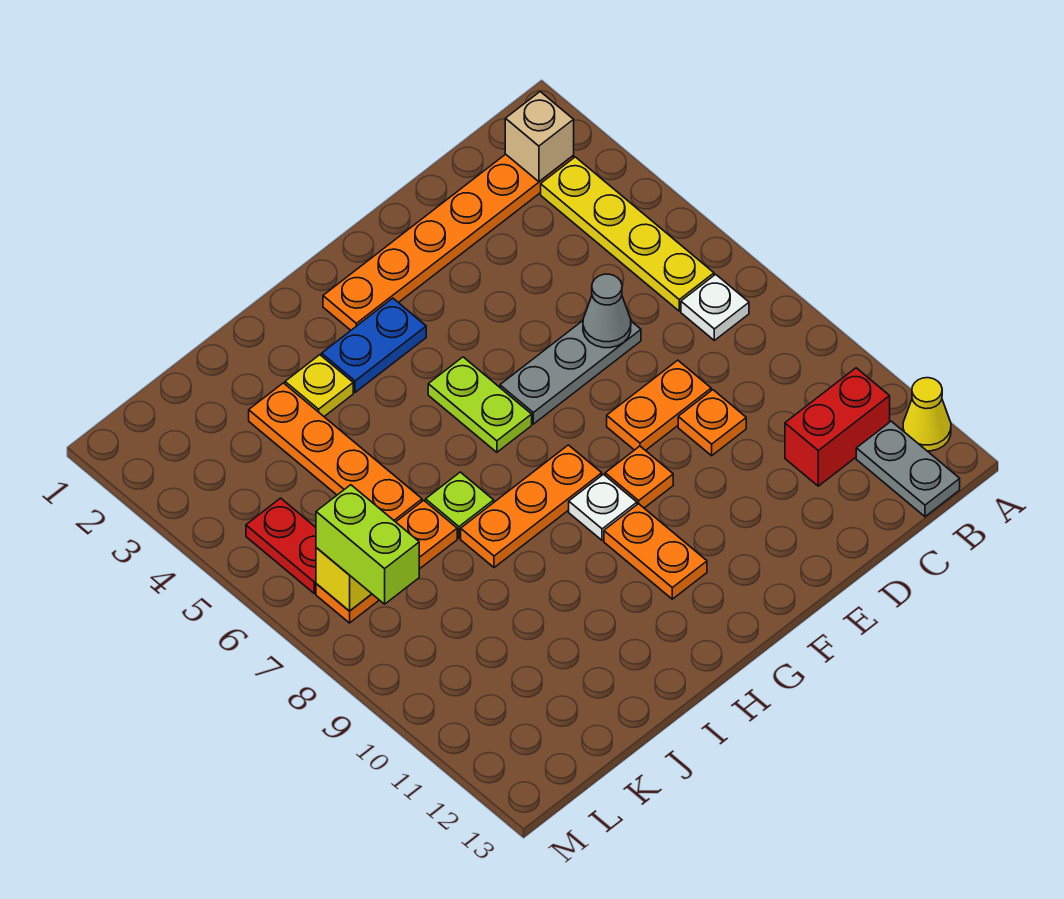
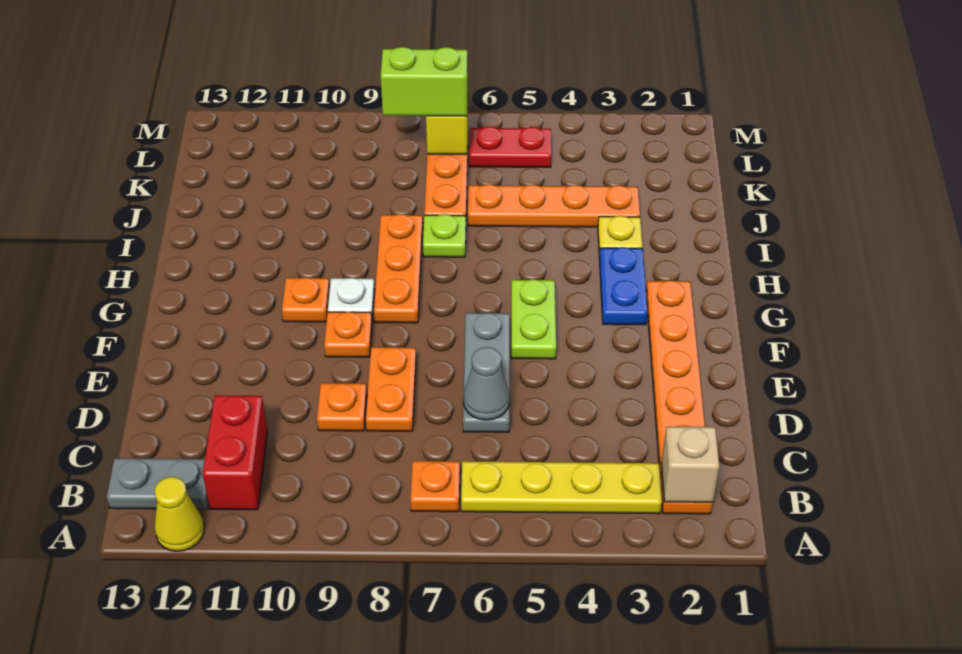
white 1x1 plate [681,274,749,340] -> orange 1x1 plate [410,461,460,512]
lime 1x2 plate [428,357,532,452] -> lime 1x2 plate turned to [511,279,556,359]
orange 1x2 plate [604,504,707,599] -> orange 1x1 plate [282,277,330,322]

